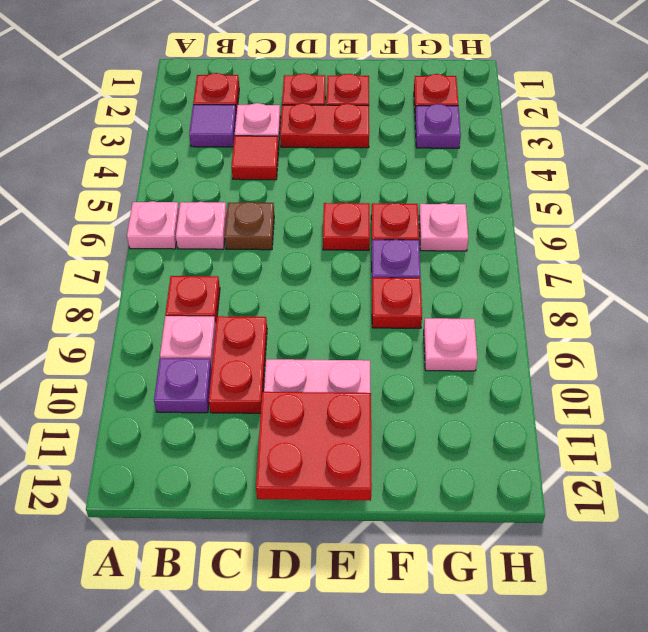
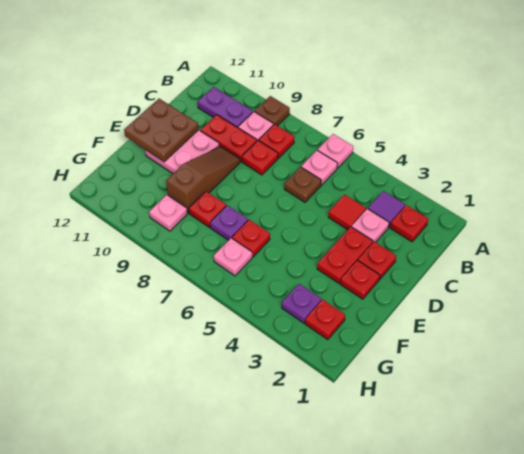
none -> brown 1x1 plate [255,96,290,126]
purple 1x1 plate [154,358,212,413] -> purple 1x2 plate [198,87,253,128]
none -> brown 1x3 slope [166,147,240,213]
red 2x2 plate [256,392,372,501] -> brown 2x2 plate [124,99,199,162]
red 1x1 plate [323,203,370,250] -> red 1x1 plate moved to [242,140,278,175]

